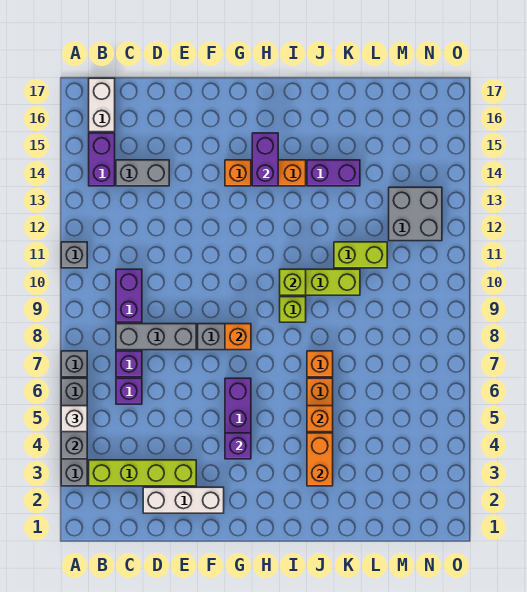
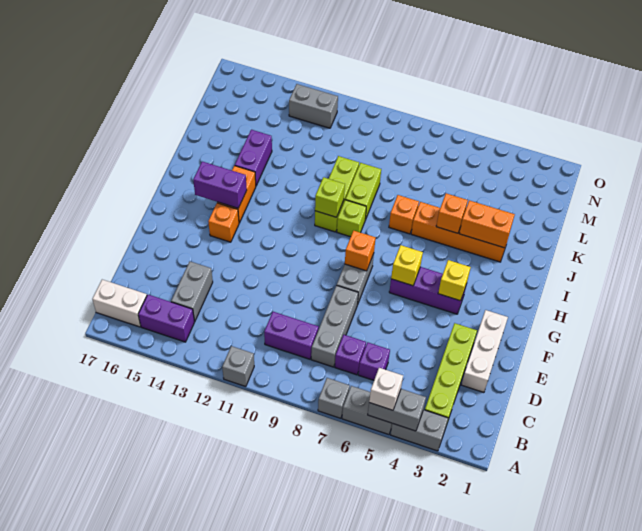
purple 1x1 brick [225,433,251,459] -> yellow 1x1 brick [438,260,471,301]
none -> yellow 1x1 brick [391,245,423,286]
lime 1x2 brick [334,242,387,268] -> lime 1x2 brick moved to [345,163,381,220]
grey 2x2 brick [389,187,442,241] -> grey 1x2 brick [289,84,338,128]

